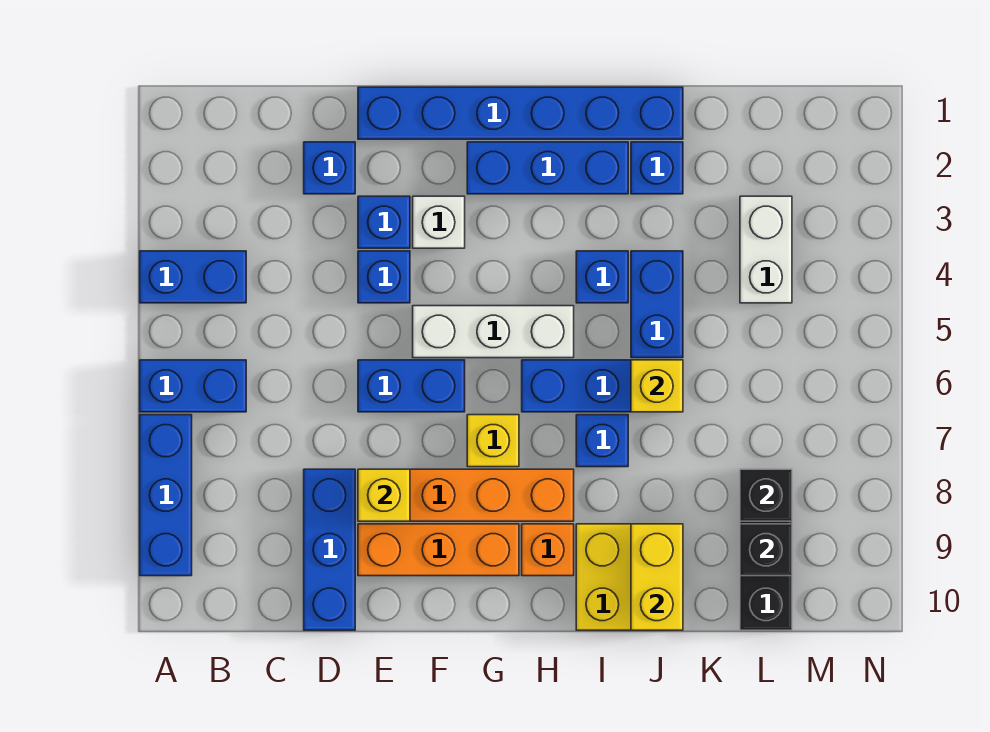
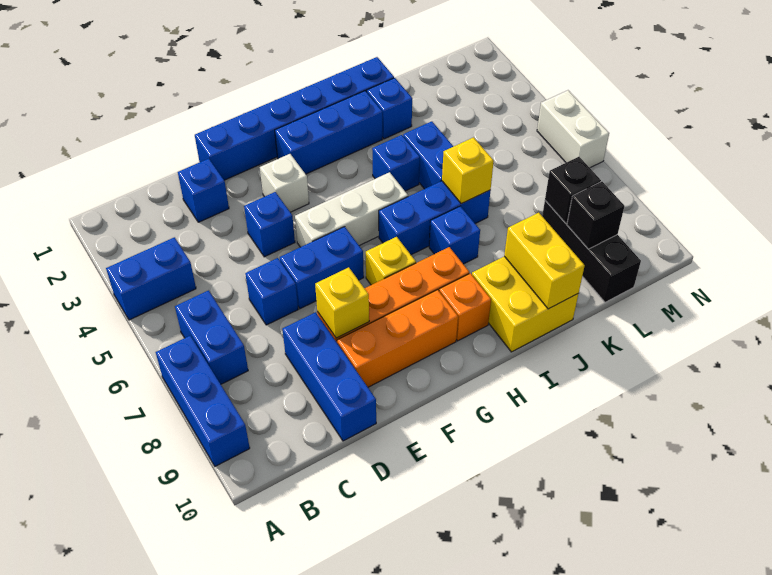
blue 1x2 brick [140,360,246,412] -> blue 1x2 brick turned to [175,291,248,384]
blue 1x1 brick [358,196,410,248] -> blue 1x1 brick moved to [245,258,298,325]
white 1x2 brick [740,196,792,303] -> white 1x2 brick moved to [537,90,609,168]

